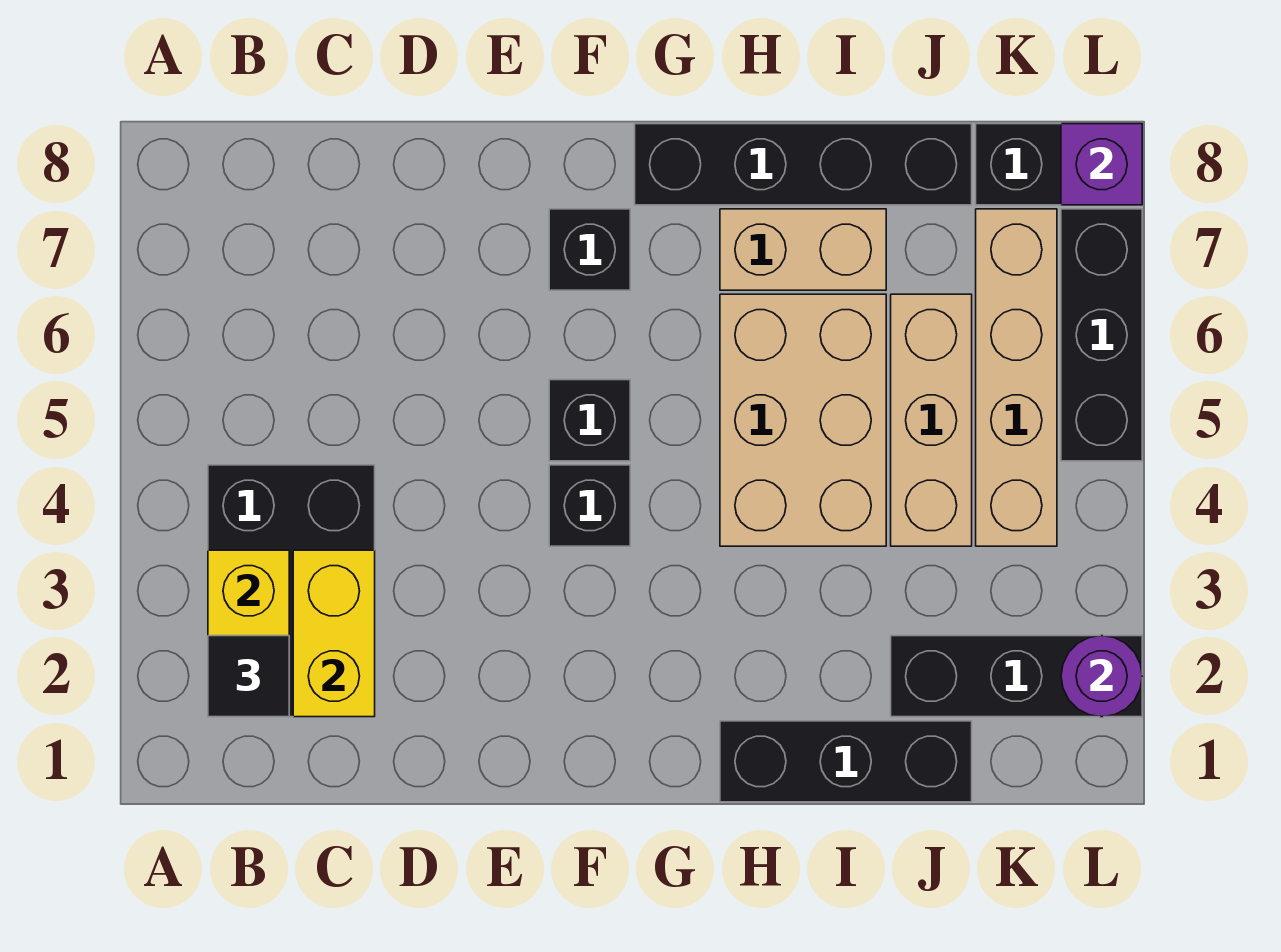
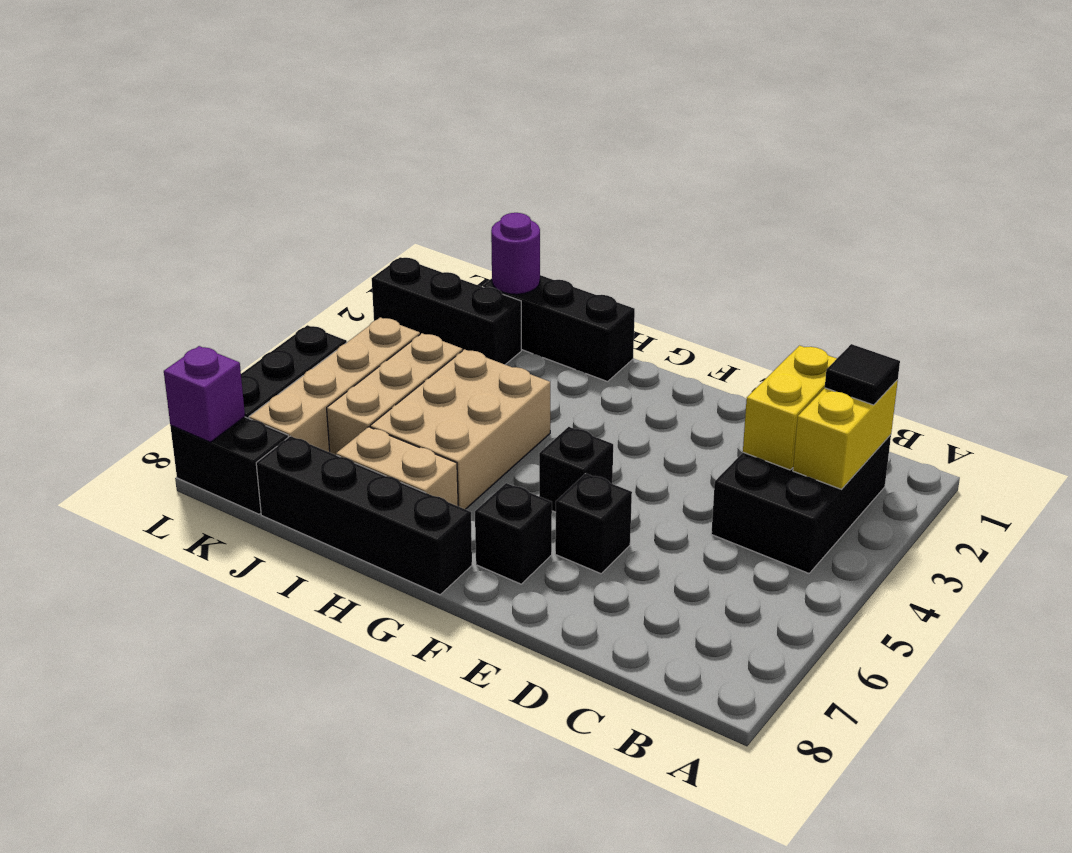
black 1x1 brick [549,465,630,546] -> black 1x1 brick moved to [555,473,632,574]
purple 1x1 round brick [1061,636,1142,717] -> purple 1x1 round brick moved to [491,213,540,294]

